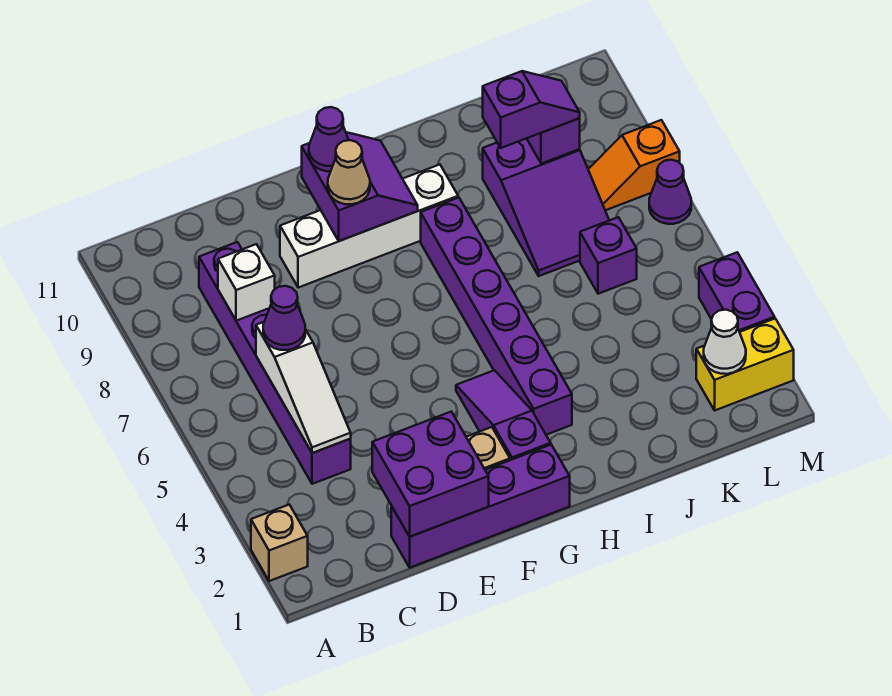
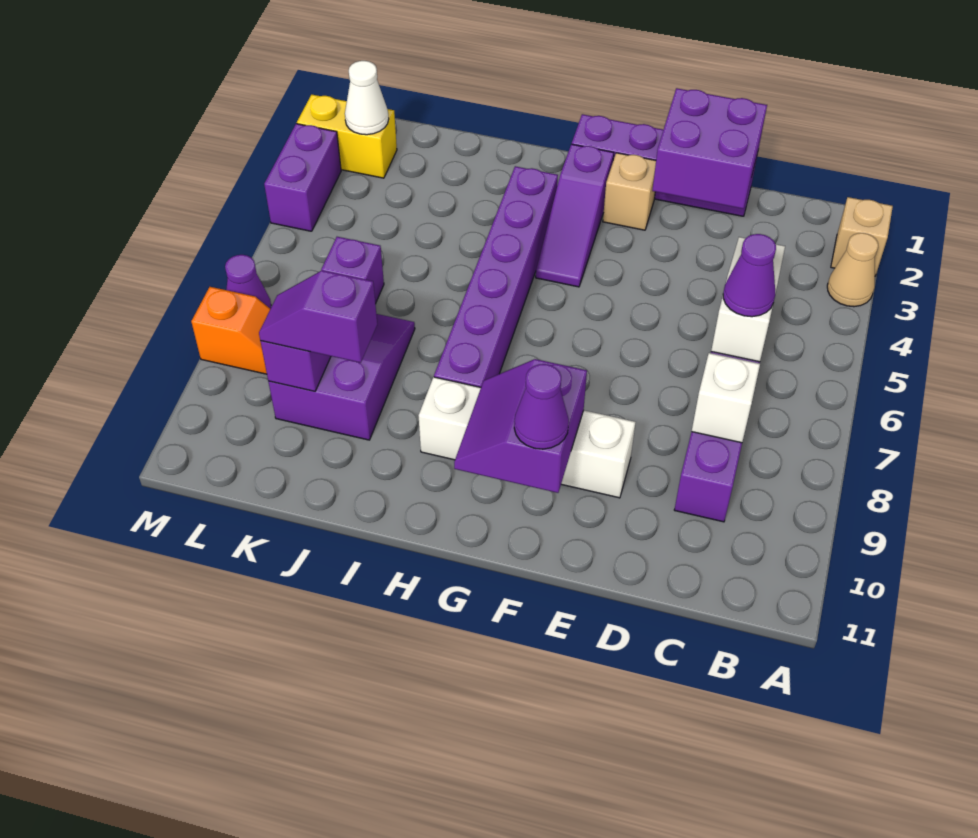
tan 1x1 cone [328,140,370,204] -> tan 1x1 cone moved to [827,233,878,307]

